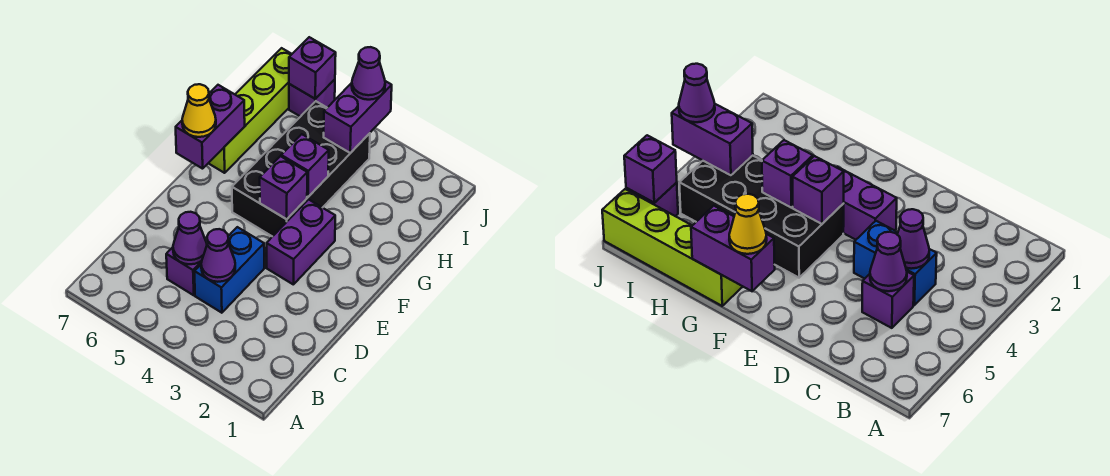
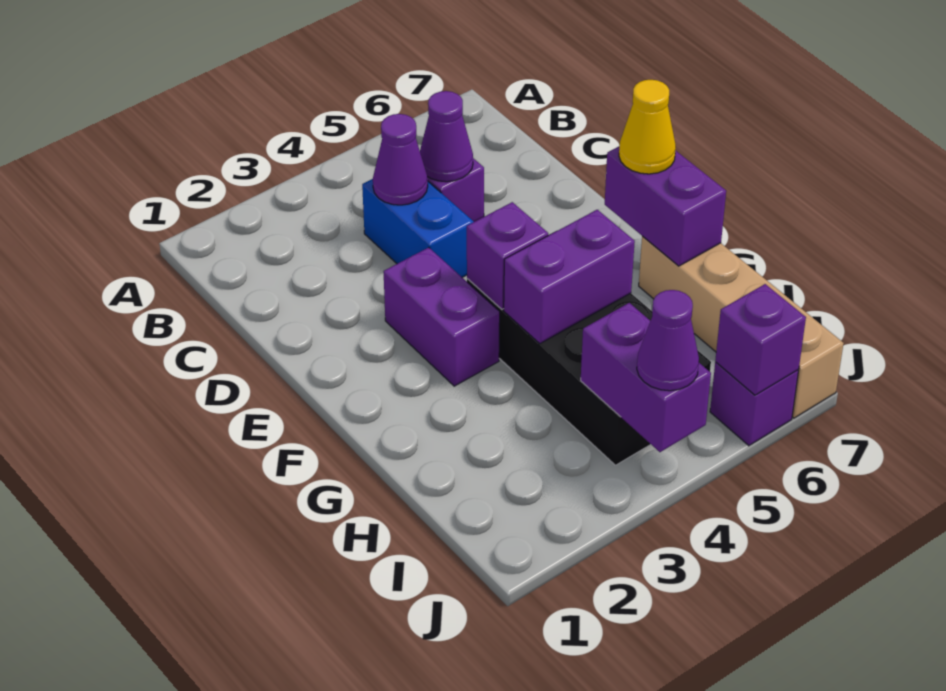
purple 1x1 brick [281,134,329,197] -> purple 1x2 brick [504,210,635,343]
lime 1x4 brick [209,48,292,173] -> tan 1x4 brick [639,236,844,418]

